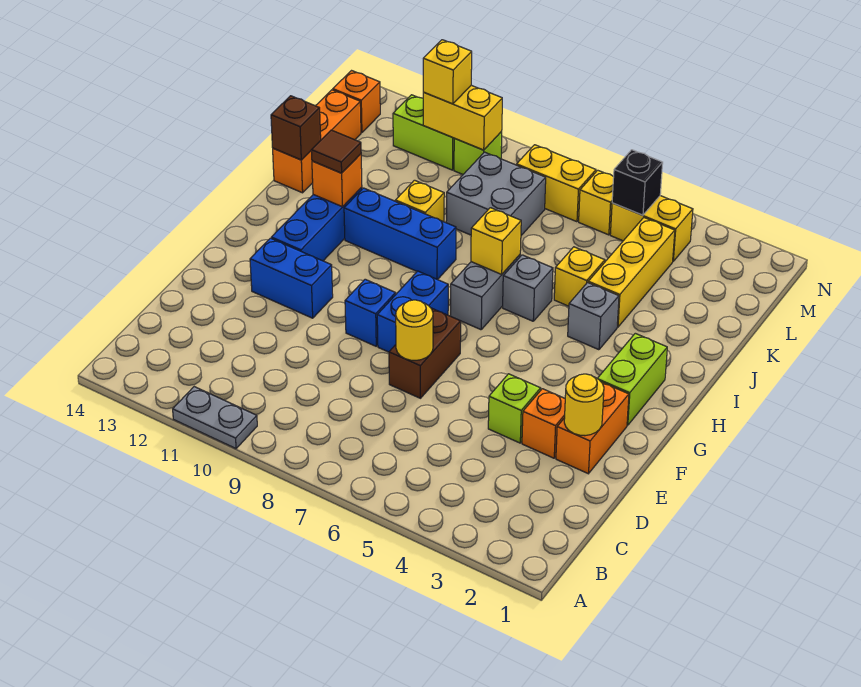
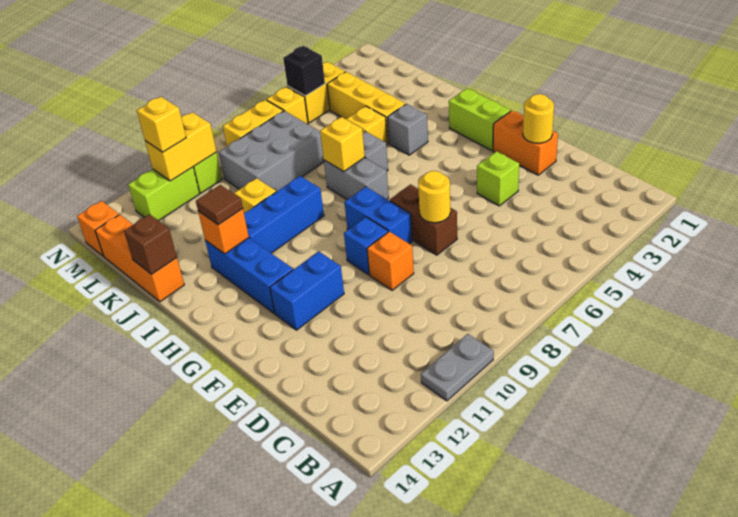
orange 1x1 brick [522,389,565,458] -> orange 1x1 brick moved to [367,232,414,290]
grey 2x2 brick [446,152,546,235] -> grey 2x3 brick [219,111,324,192]

